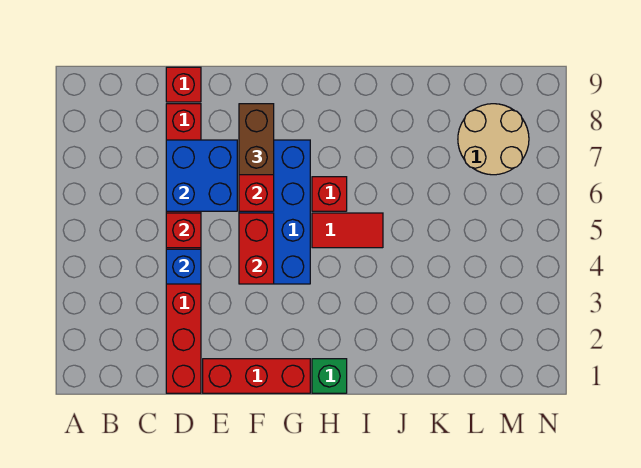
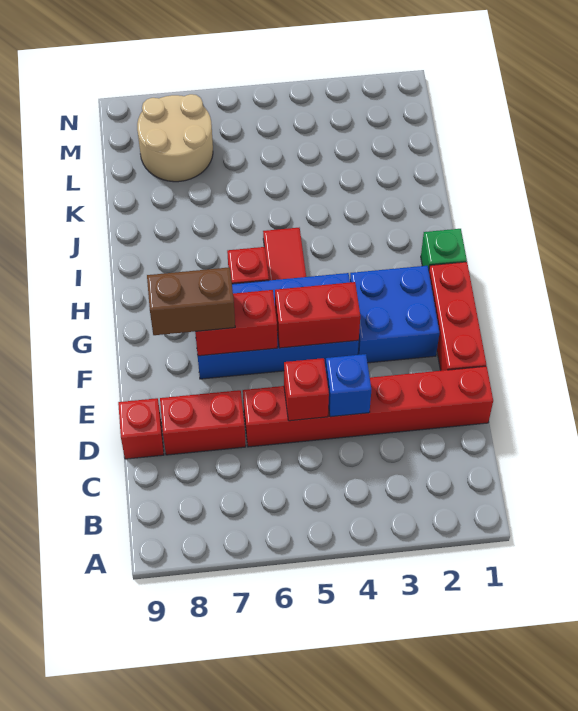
blue 2x2 brick [166,140,237,211] -> blue 2x2 brick moved to [350,266,439,363]

